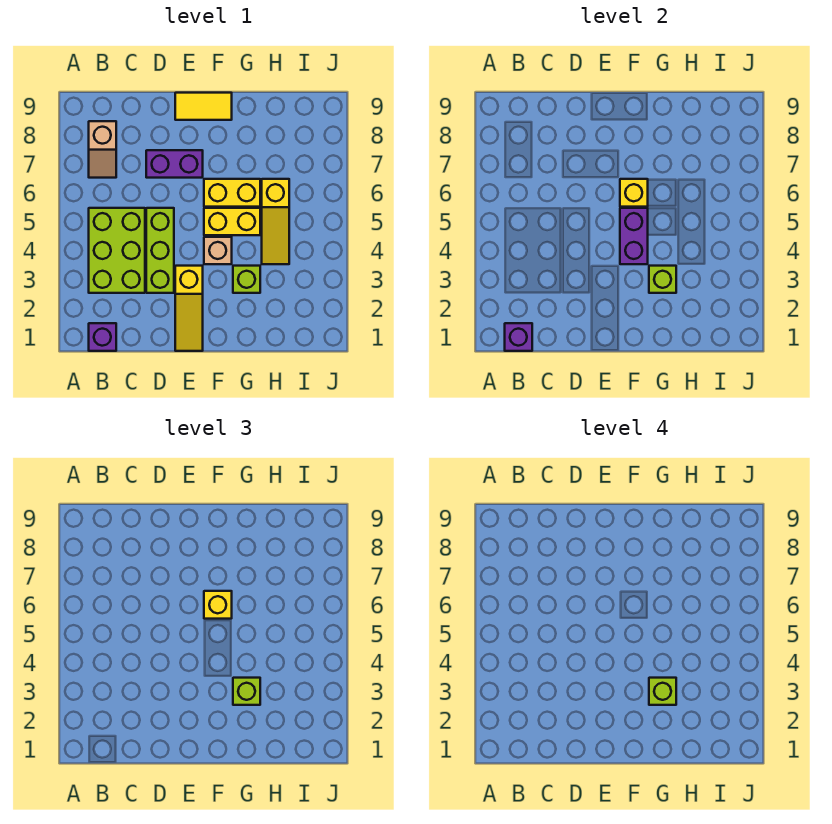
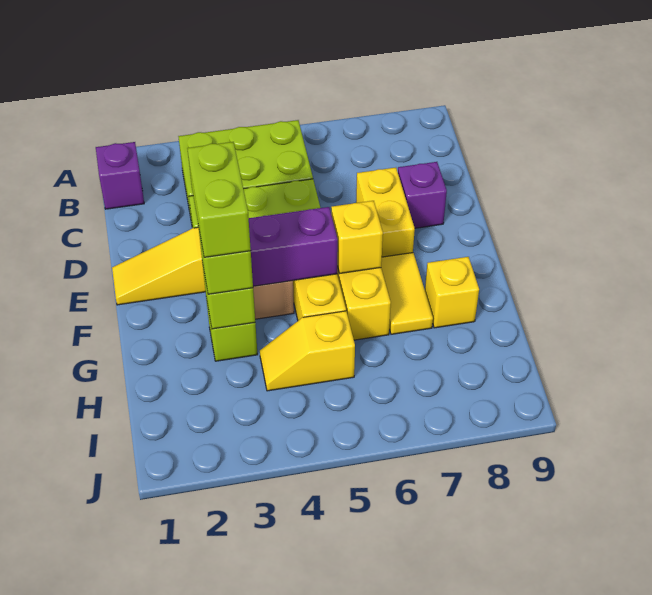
purple 1x1 brick [505,323,532,351] -> purple 1x1 brick moved to [398,162,447,228]
tan 1x2 slope [89,121,116,178] -> none
purple 1x2 brick [146,150,203,178] -> yellow 1x2 brick [356,168,415,257]
yellow 1x2 tile [175,93,232,120] -> yellow 1x2 tile moved to [381,253,433,334]
yellow 1x1 brick [204,591,232,619] -> yellow 1x1 brick moved to [425,257,479,328]
lime 1x1 brick [649,678,676,705] -> lime 1x2 brick [187,142,251,257]
yellow 1x3 slope [262,179,289,264] -> yellow 1x2 slope [260,311,355,391]

